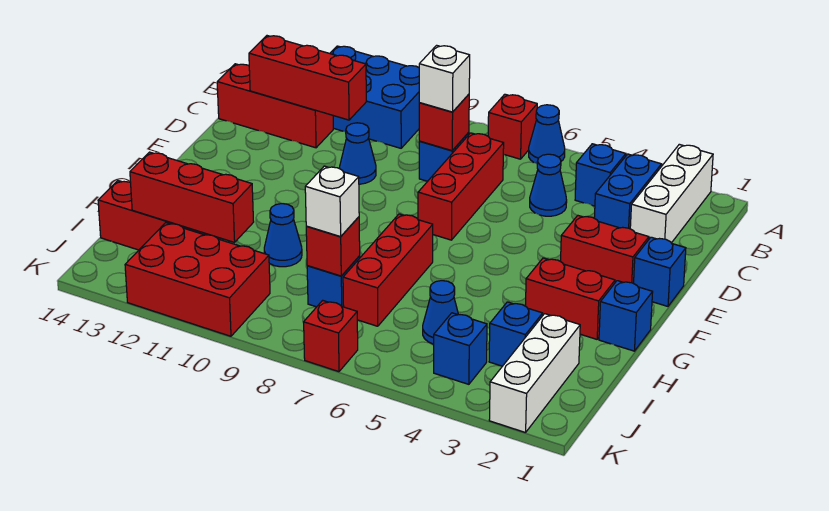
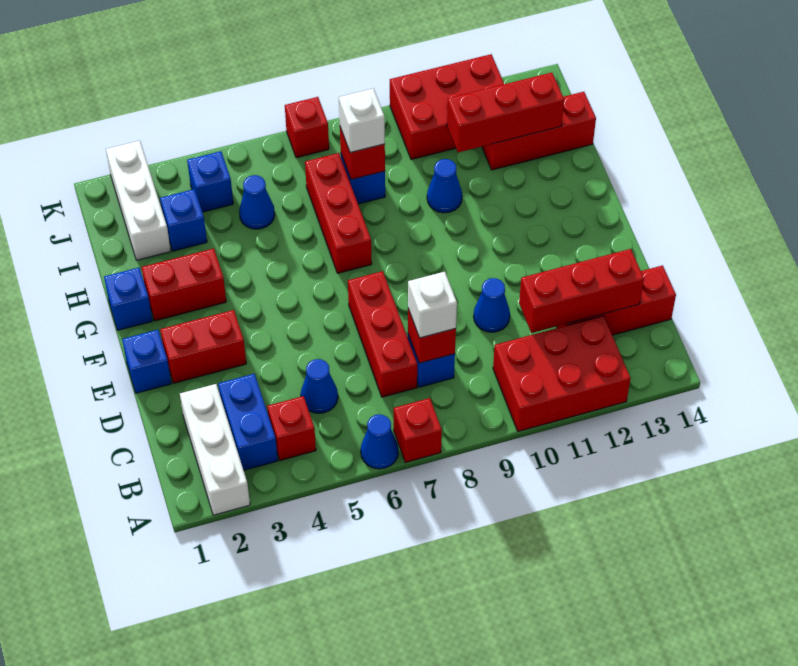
blue 2x3 brick [330,46,419,148] -> red 2x3 brick [493,316,631,431]
blue 1x1 brick [575,144,626,206] -> red 1x1 brick [267,396,316,460]

